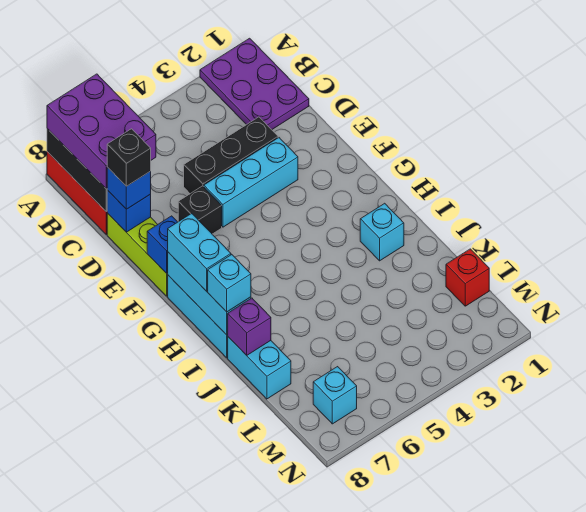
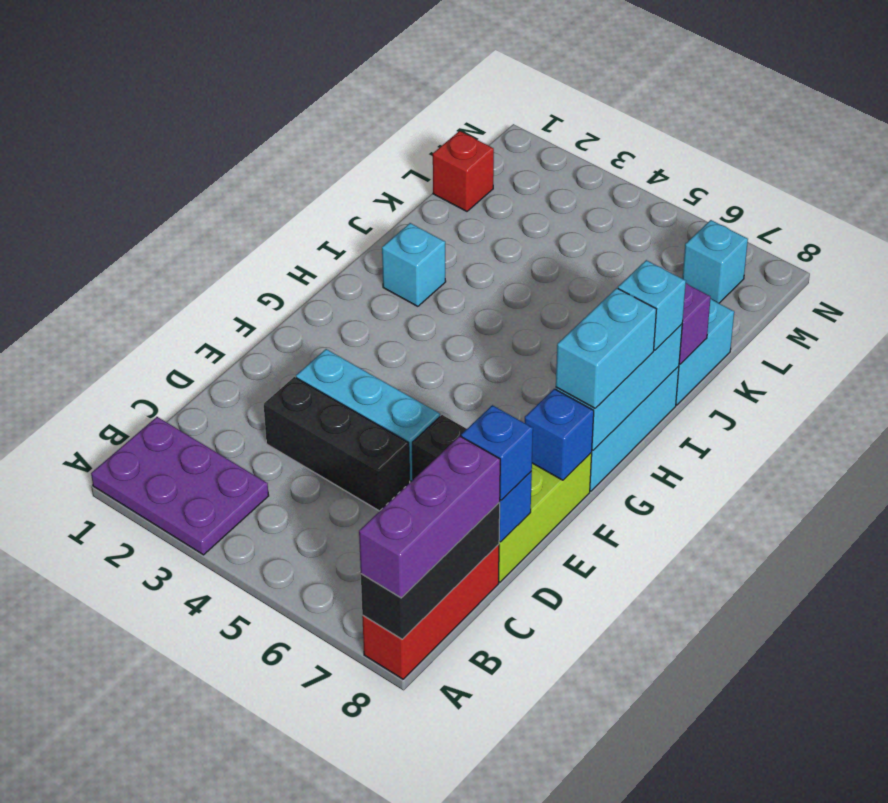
purple 2x3 plate [200,38,309,130] -> purple 2x3 plate turned to [91,417,269,555]
purple 2x3 brick [47,74,156,189] -> purple 1x3 brick [359,436,500,598]
black 1x1 brick [107,129,151,186] -> none

